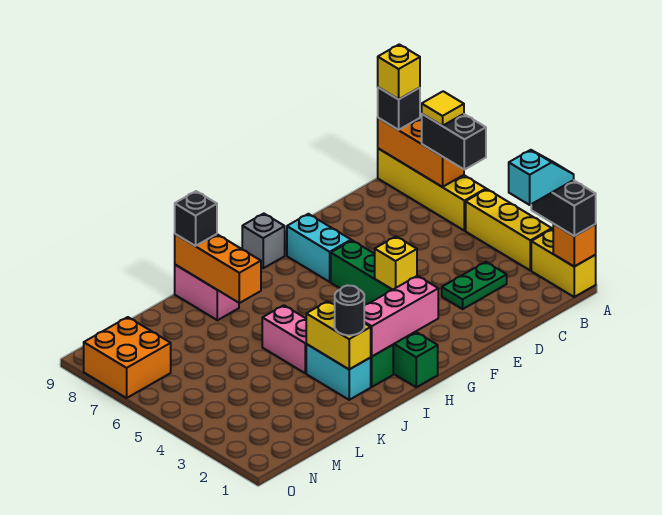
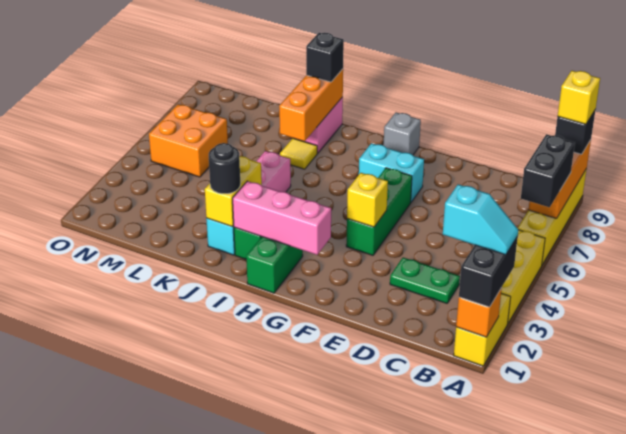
yellow 1x1 tile [422,91,464,126] -> yellow 1x1 tile moved to [280,138,318,169]
cyan 1x2 brick [287,214,351,282] -> cyan 1x2 brick turned to [359,143,424,202]
orange 2x2 brick [84,317,171,398] -> orange 2x2 brick moved to [149,104,228,177]

